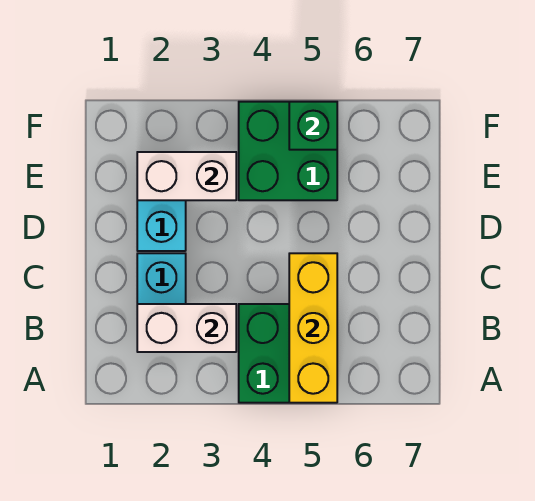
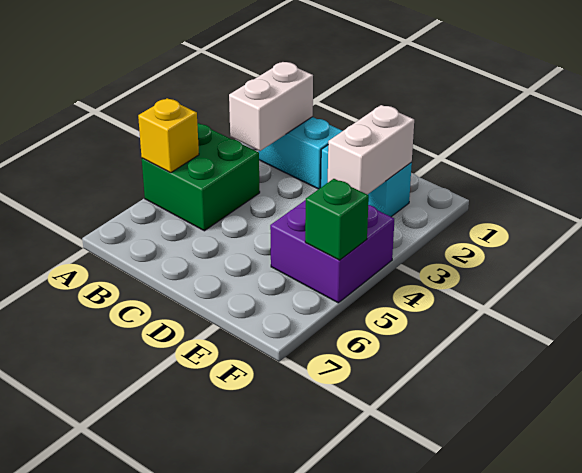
yellow 1x3 brick [289,253,337,403] -> yellow 1x1 brick [138,98,199,173]
green 2x2 brick [239,102,337,200] -> purple 2x2 brick [270,200,394,303]

